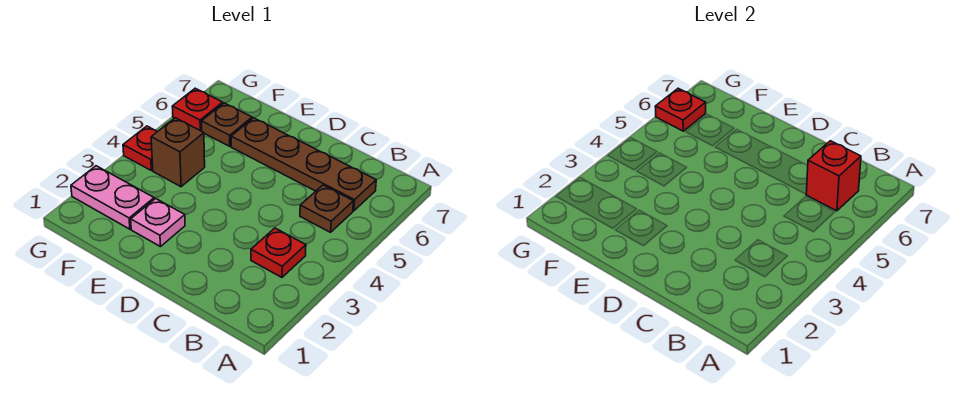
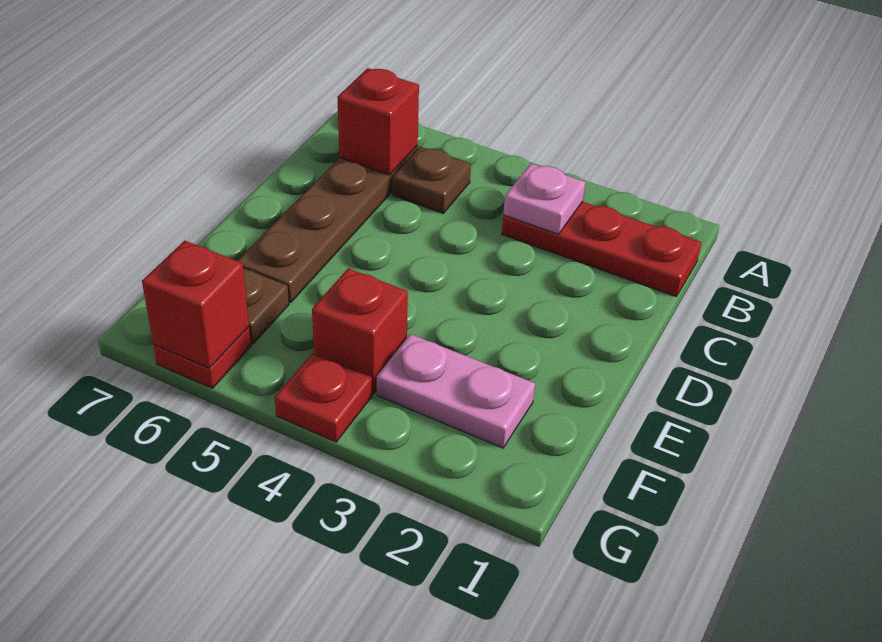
red 1x1 plate [251,228,306,277] -> red 1x3 plate [502,202,702,297]
pink 1x1 plate [131,199,185,247] -> pink 1x1 plate moved to [503,164,585,234]
pink 1x2 plate [71,166,154,229] -> pink 1x2 plate turned to [377,334,535,448]
brown 1x1 brick [151,118,205,187] -> red 1x1 brick [312,268,408,394]
red 1x1 plate [655,88,706,131] -> red 1x1 brick [142,241,249,368]

